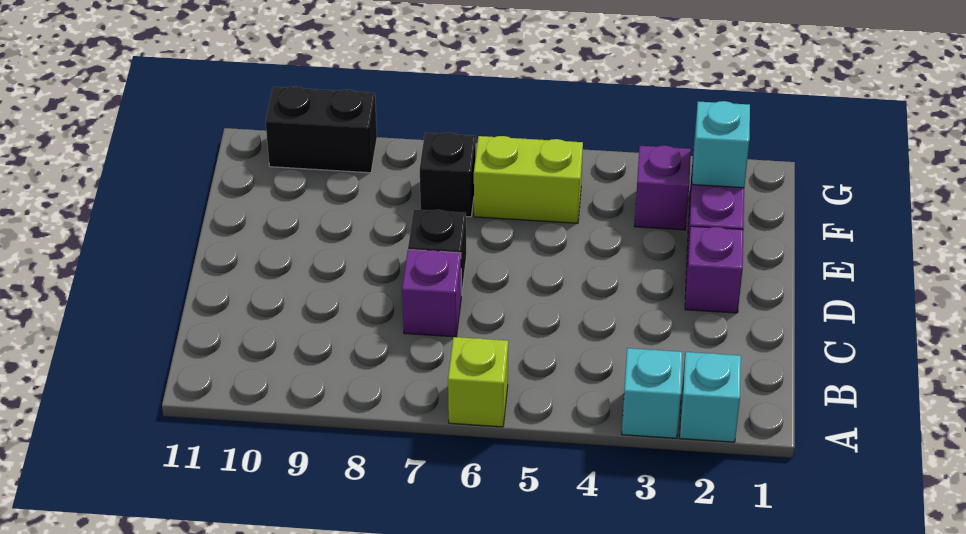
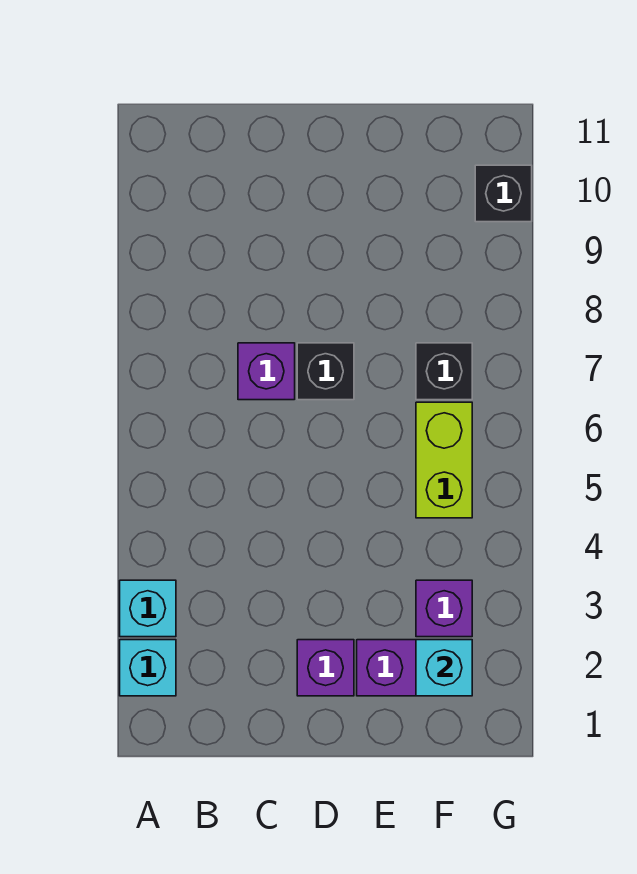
lime 1x1 brick [448,337,508,427] -> none
black 1x2 brick [266,86,377,173] -> black 1x1 brick [475,165,532,222]

